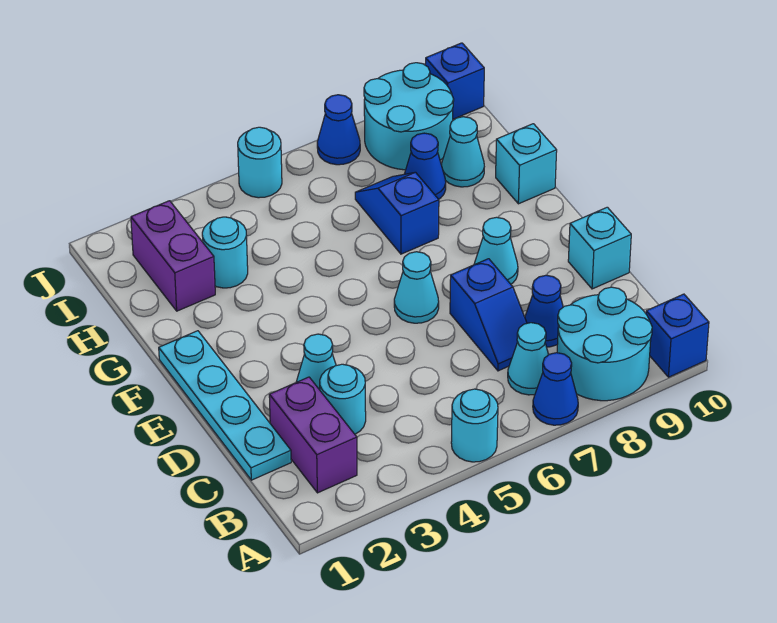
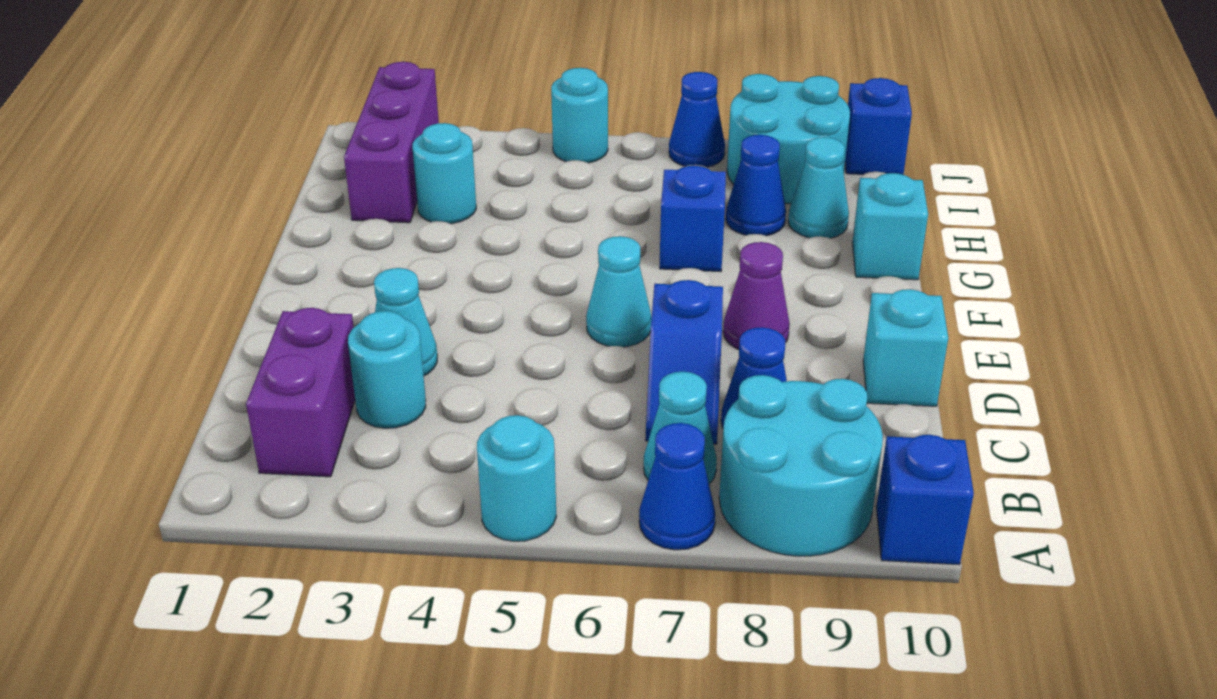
cyan 1x4 plate [159,331,291,480] -> none
cyan 1x1 cone [474,217,518,284] -> purple 1x1 cone [723,242,790,349]
purple 1x2 brick [131,201,215,311] -> purple 1x3 brick [344,62,439,223]

